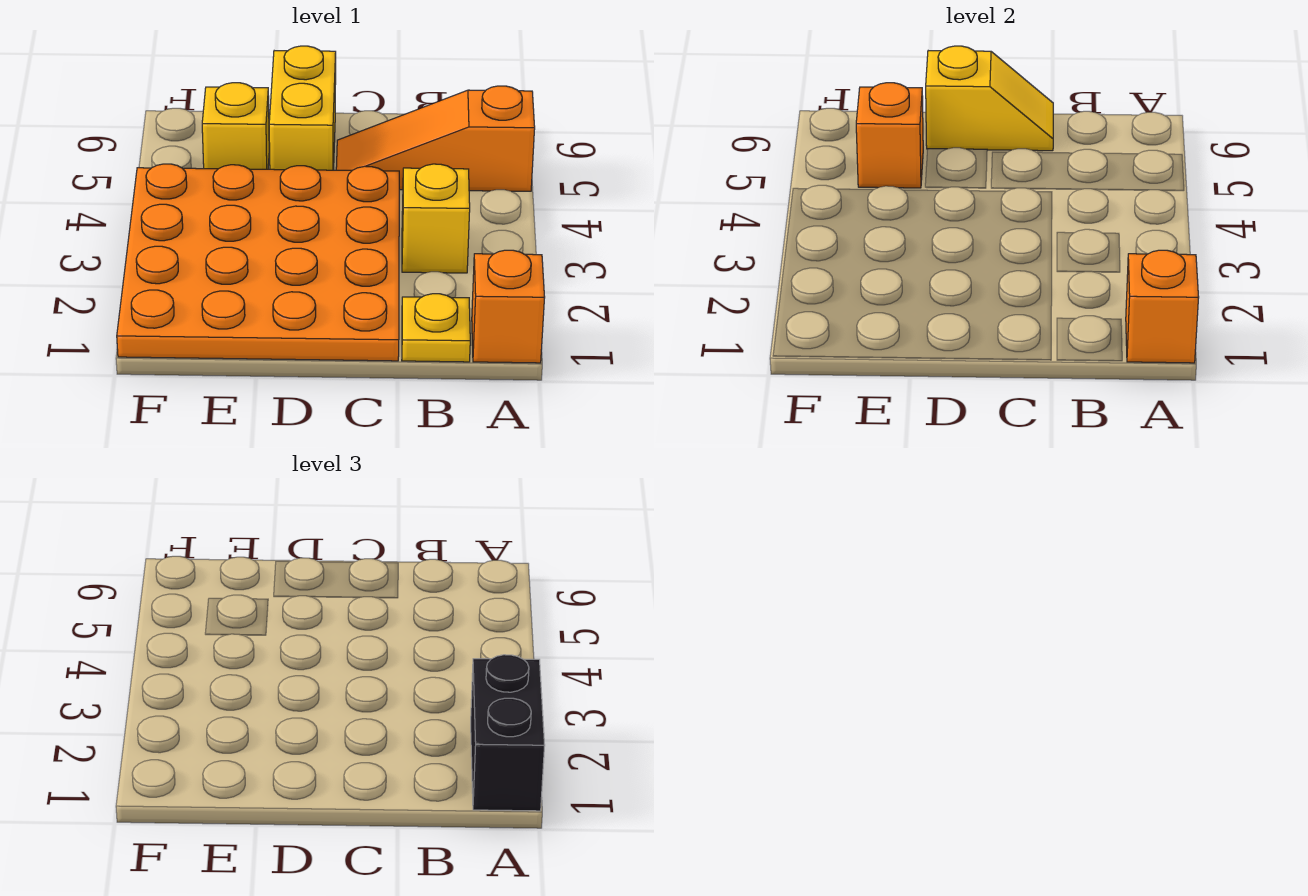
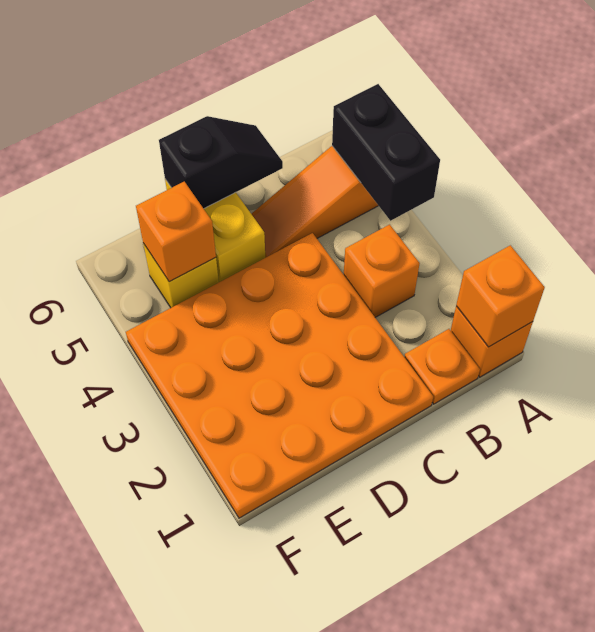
black 1x2 brick [471,655,545,811] -> black 1x2 brick moved to [332,84,440,221]
yellow 1x1 plate [402,294,470,362] -> orange 1x1 plate [405,329,480,404]
yellow 1x1 brick [402,164,470,273] -> orange 1x1 brick [344,225,420,317]
yellow 1x2 slope [926,46,1053,151] -> black 1x2 slope [159,116,283,209]

